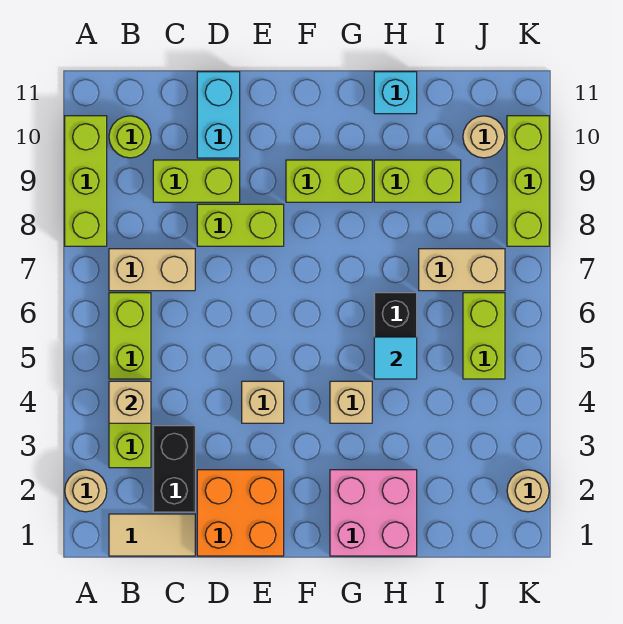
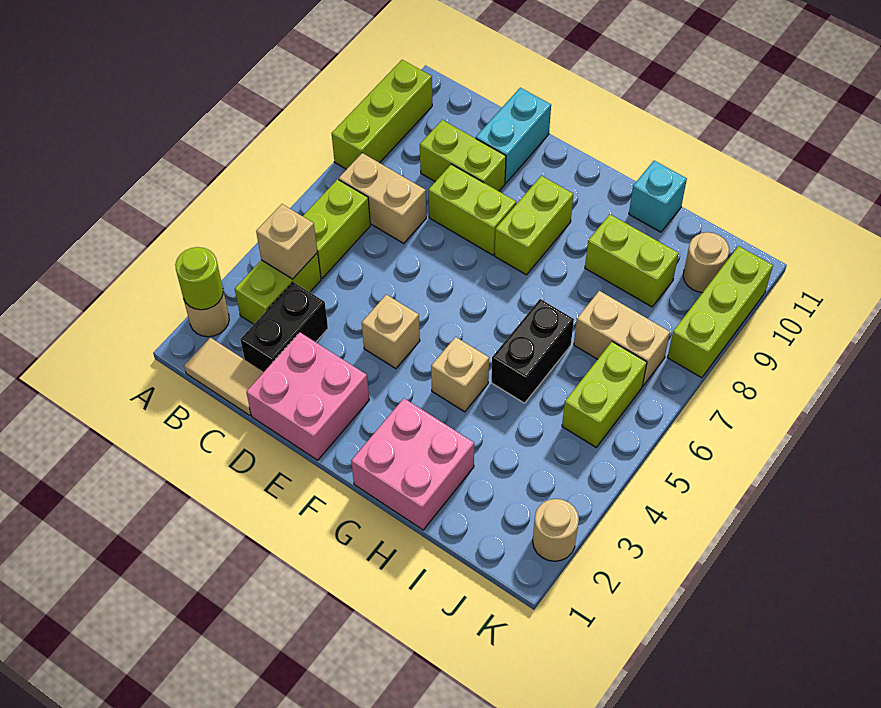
lime 1x1 round brick [109,116,151,158] -> lime 1x1 round brick moved to [175,247,223,310]
orange 2x2 brick [197,470,284,556] -> pink 2x2 brick [246,333,369,460]
lime 1x2 brick [286,160,372,202] -> lime 1x2 brick turned to [495,176,573,275]
cyan 1x1 tile [374,337,417,379] -> none

